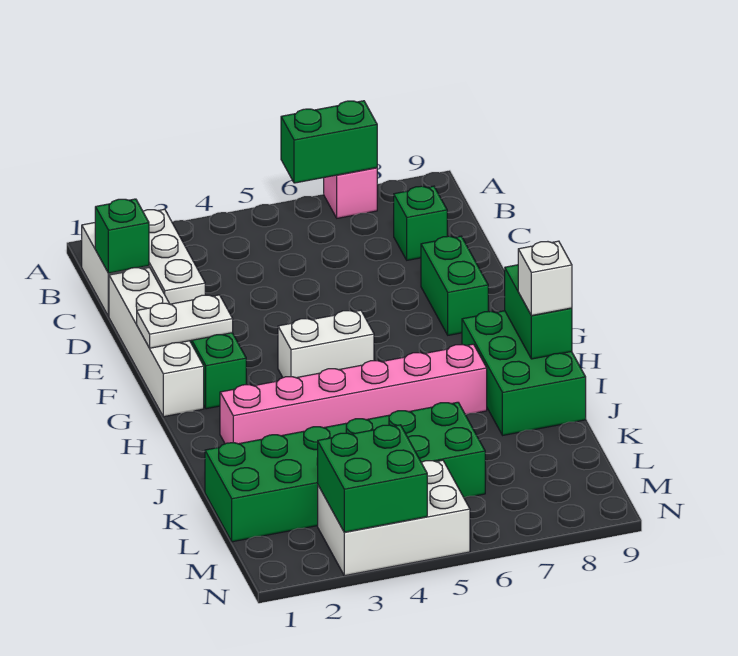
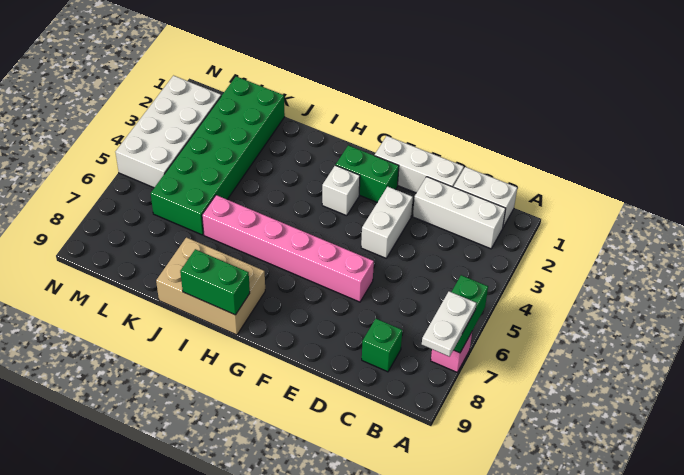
green 1x1 brick [95,199,149,273] -> none
white 1x4 brick [109,267,204,417] -> white 1x3 brick [375,136,464,193]
green 1x2 brick [421,236,488,335] -> none
white 1x2 plate [137,295,233,348] -> white 1x2 plate moved to [422,291,476,357]
white 1x2 brick [278,310,374,378] -> white 1x2 brick moved to [361,187,413,258]
green 2x3 brick [462,311,586,435] -> tan 2x3 brick [156,237,265,335]
pink 1x6 brick [220,344,487,444] -> pink 1x6 brick turned to [202,195,374,302]
white 1x1 brick [518,241,572,316] -> white 1x1 brick moved to [322,165,360,216]
white 2x3 brick [318,460,470,576] -> white 2x4 brick [116,76,221,188]
green 2x2 brick [318,425,427,532] -> none

